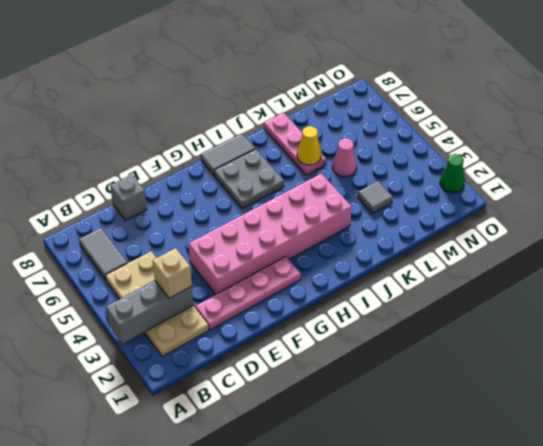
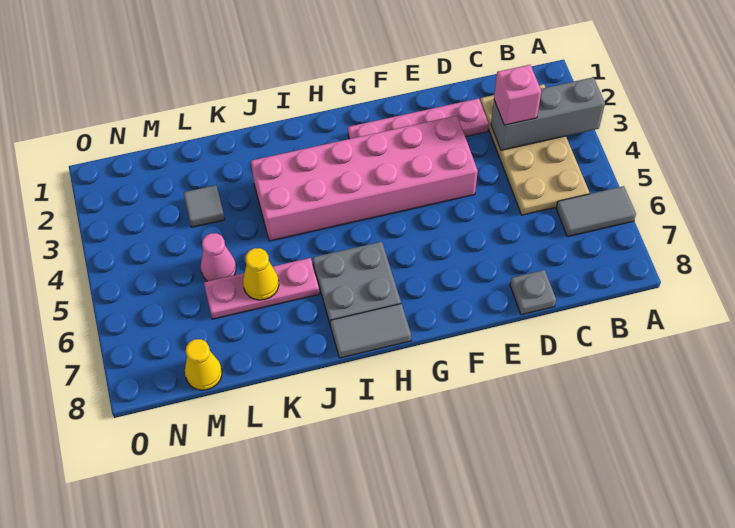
grey 1x2 tile [79,228,127,280] -> grey 1x2 tile turned to [556,186,636,237]
tan 1x1 brick [153,248,192,298] -> pink 1x1 brick [494,65,541,125]
grey 1x1 brick [110,174,147,221] -> grey 1x1 plate [510,270,556,315]
pink 1x3 plate [264,113,326,175] -> pink 1x3 plate turned to [204,258,319,319]
none -> yellow 1x1 cone [185,339,222,390]
green 1x1 cone [440,154,465,193] -> none

